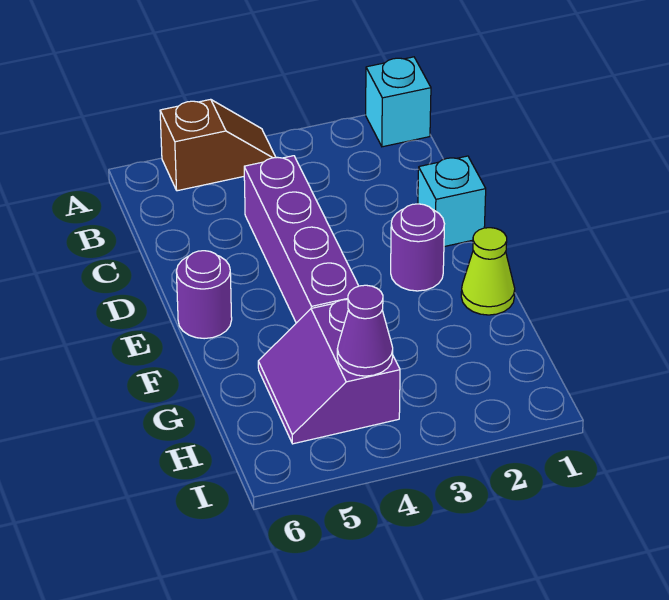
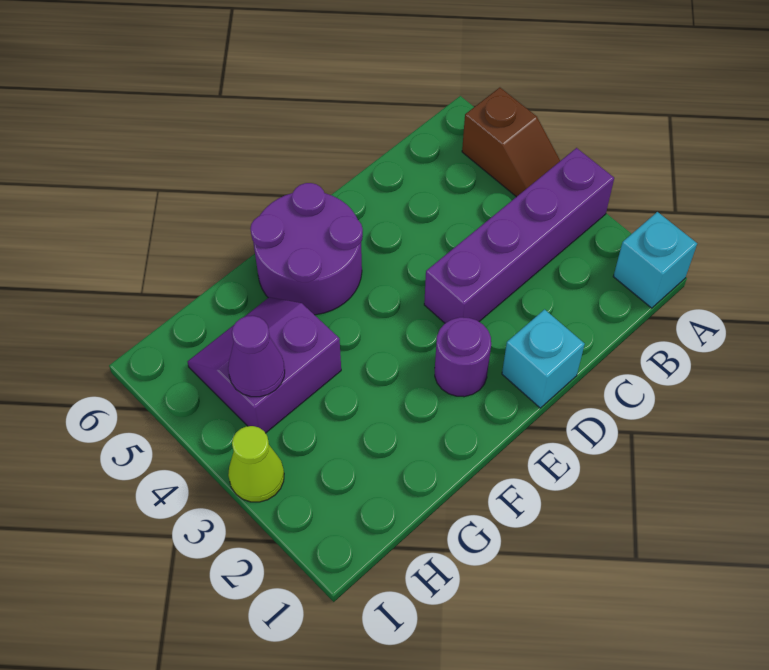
purple 1x4 brick [244,156,358,323] -> purple 1x4 brick moved to [424,148,614,323]
purple 1x1 round brick [176,251,232,339] -> purple 2x2 round brick [250,183,363,315]
lime 1x1 cone [461,228,515,315] -> lime 1x1 cone moved to [228,426,284,502]

